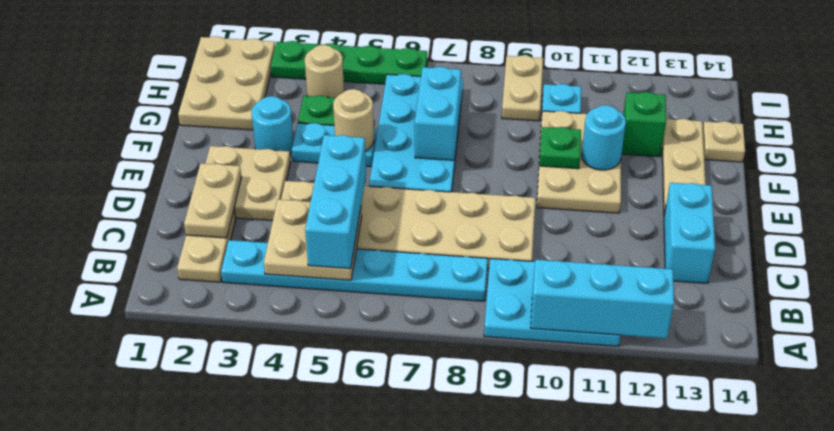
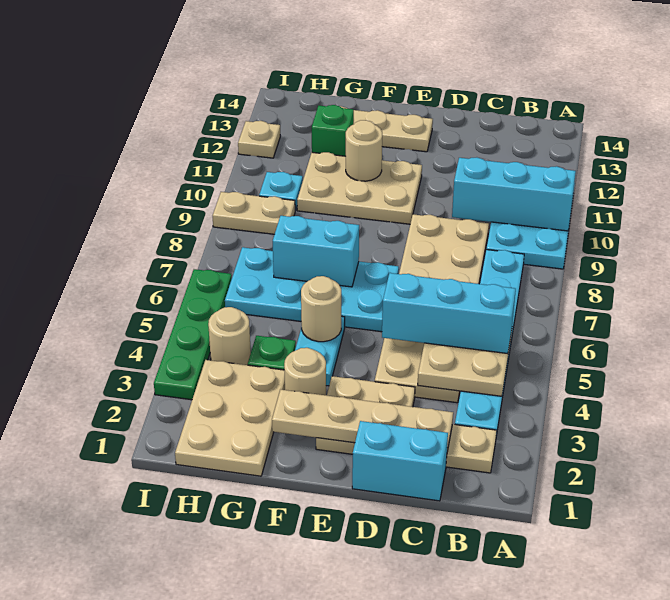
cyan 1x3 brick [531,260,674,338] -> cyan 1x3 brick turned to [452,157,576,231]
tan 1x2 plate [184,163,241,238] -> tan 1x4 plate [272,390,453,452]
cyan 1x2 brick [664,183,715,283] -> cyan 1x2 brick moved to [352,421,448,501]
cyan 1x1 round brick [252,96,293,153] -> tan 1x1 round brick [284,348,326,395]
green 1x1 plate [539,127,581,169] -> none
cyan 1x1 round brick [582,105,626,170] -> tan 1x1 round brick [346,120,382,181]
tan 2x3 plate [178,36,275,130] -> tan 2x3 plate turned to [175,360,285,476]
tan 1x1 plate [703,121,745,162] -> tan 1x1 plate moved to [238,121,280,158]

